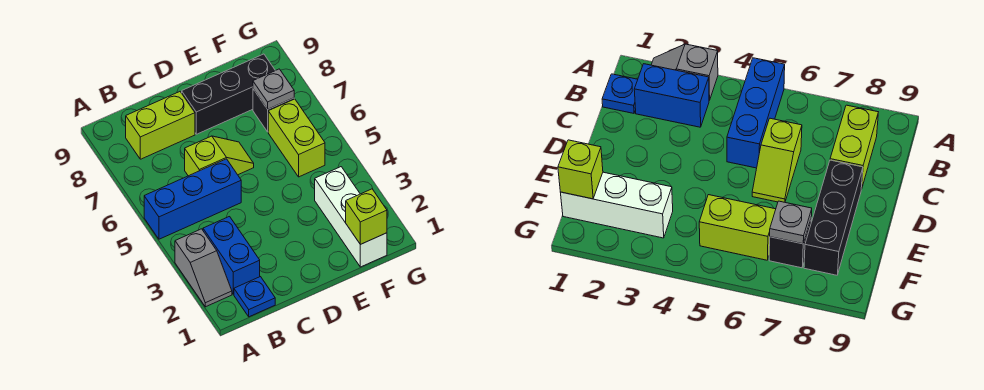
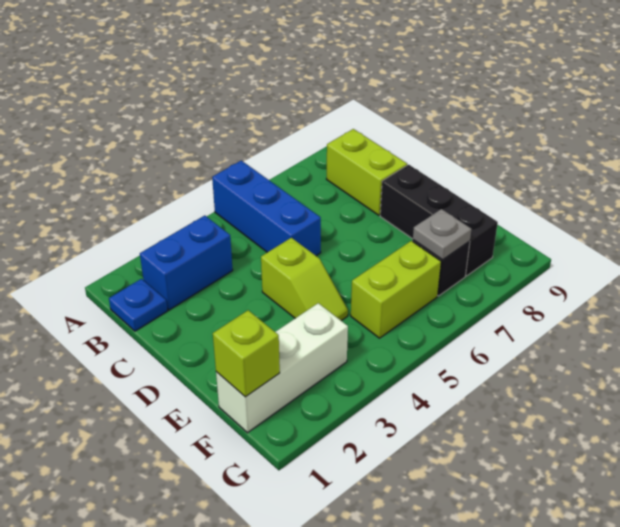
grey 1x2 slope [175,229,232,307] -> none
lime 1x2 slope [185,136,254,176] -> lime 1x2 slope moved to [261,238,348,321]

